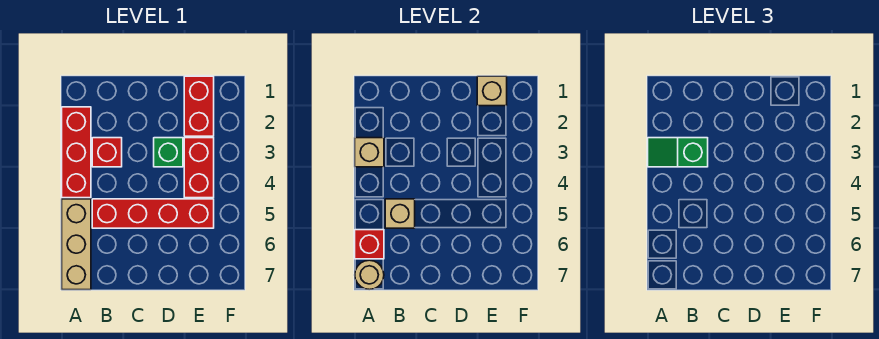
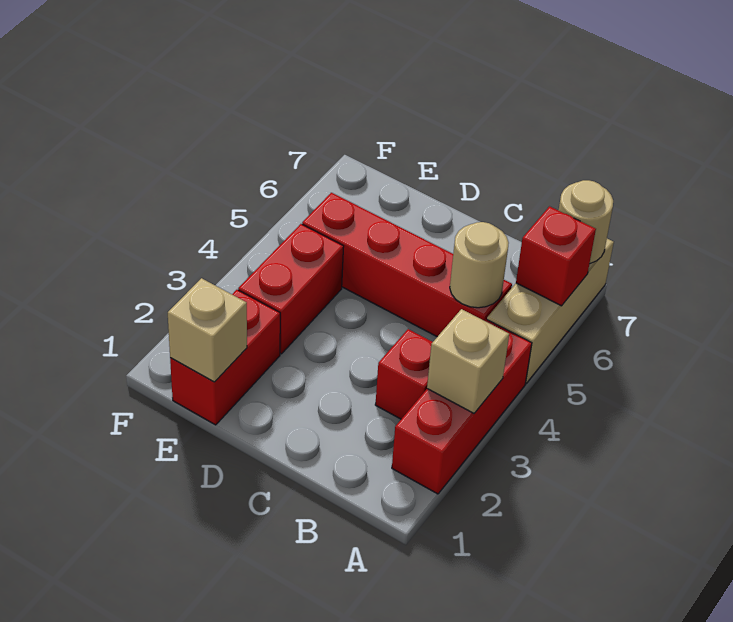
green 1x2 slope [648,138,708,167] -> none
tan 1x1 brick [385,199,415,228] -> tan 1x1 round brick [450,222,509,308]
green 1x1 brick [154,138,183,167] -> none

